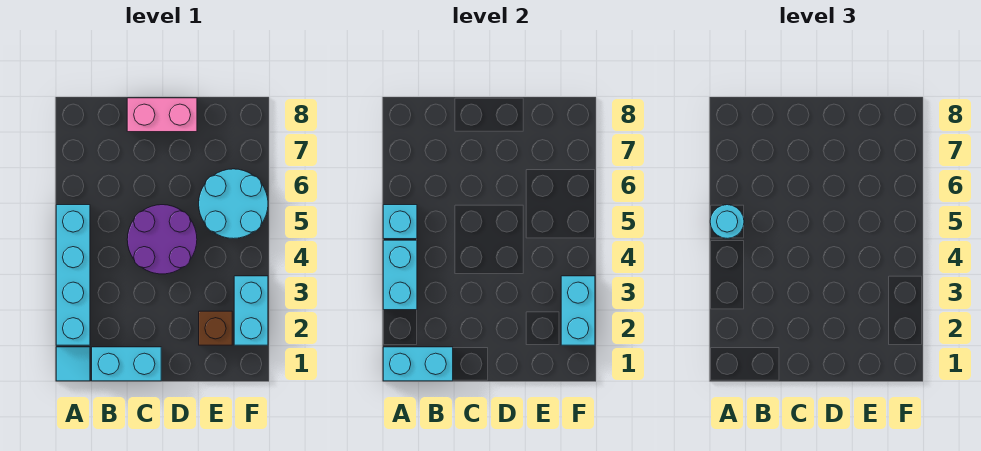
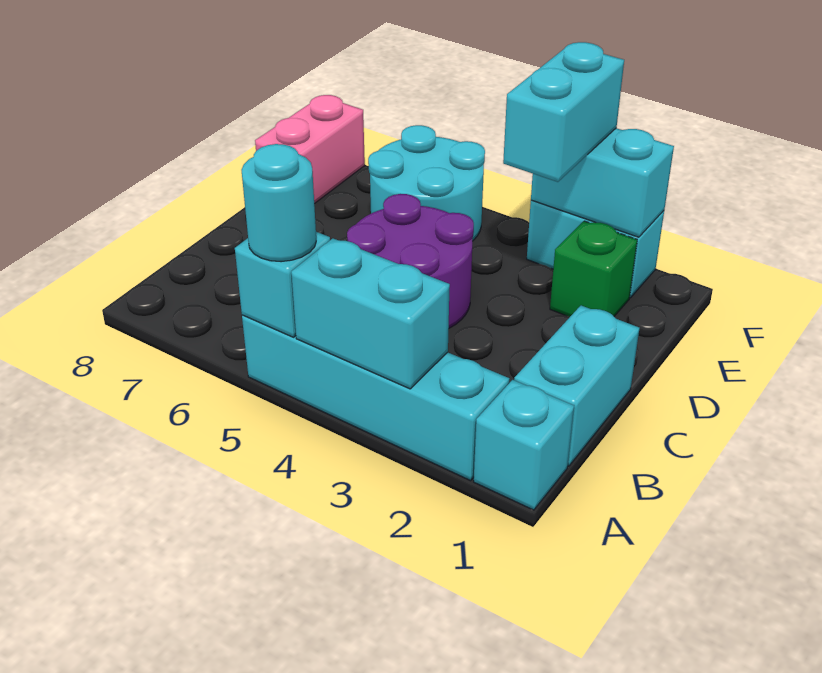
cyan 1x1 tile [56,347,90,381] -> cyan 1x1 brick [474,380,574,510]
cyan 1x2 brick [383,347,453,381] -> cyan 1x2 brick moved to [503,42,624,182]
pink 1x2 brick [127,98,197,132] -> pink 1x2 brick moved to [255,95,365,204]
brown 1x1 brick [199,311,232,345] -> green 1x1 brick [550,221,637,317]

